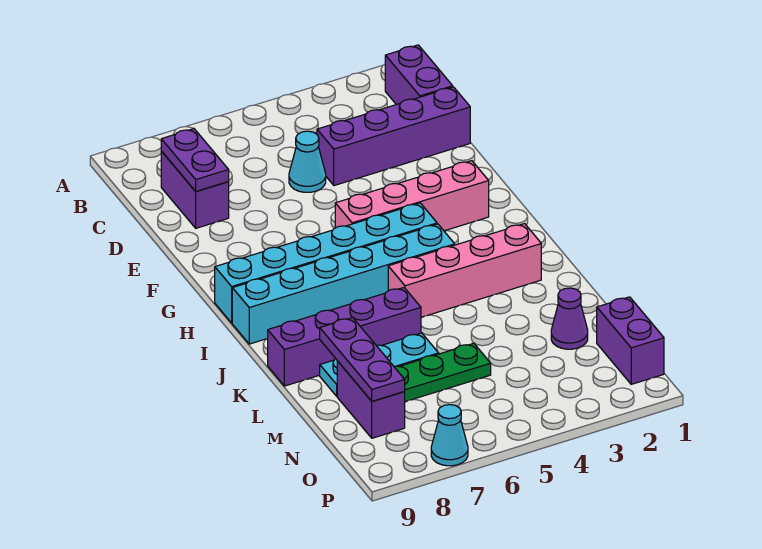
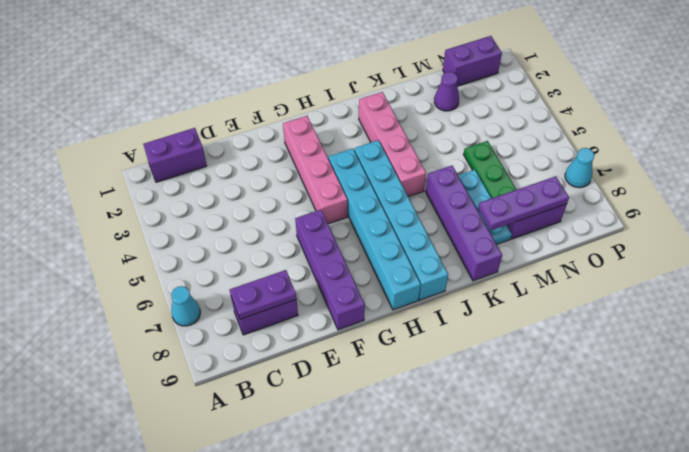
purple 1x4 brick [317,87,470,186] -> purple 1x4 brick moved to [295,210,365,330]
cyan 1x1 cone [289,131,326,192] -> cyan 1x1 cone moved to [171,286,200,326]

